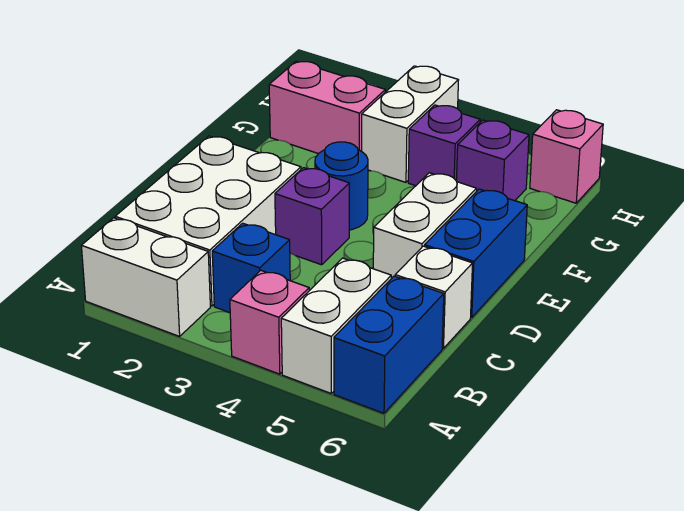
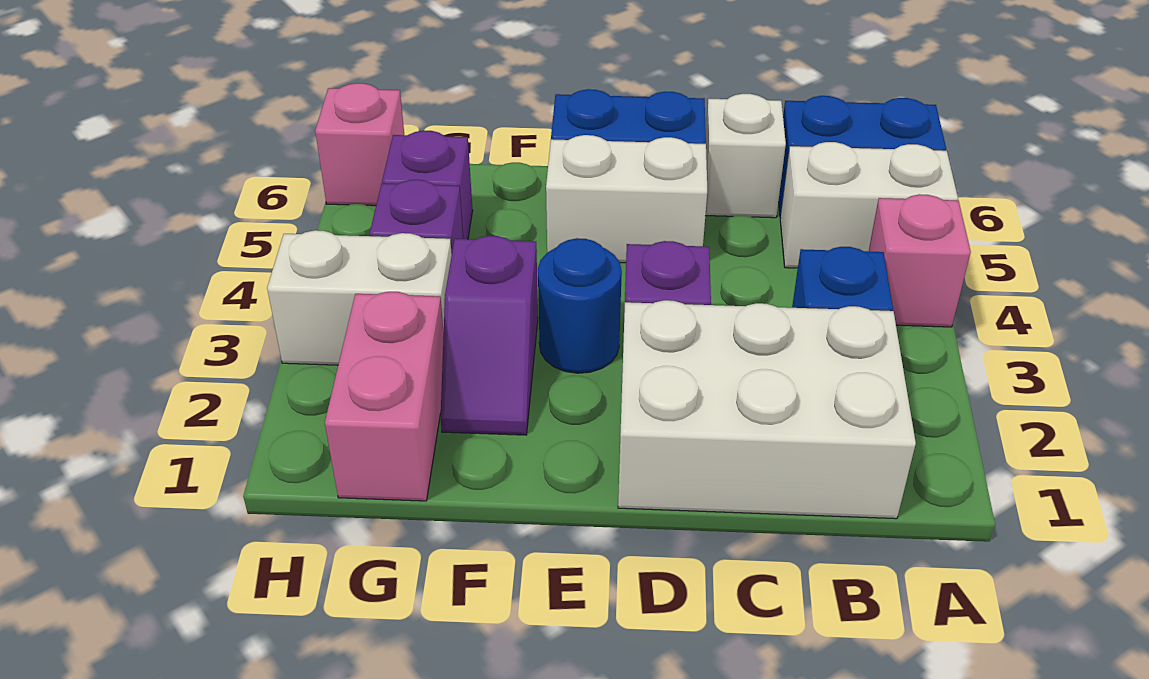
white 1x2 brick [81,218,210,336] -> none
none -> purple 1x2 slope [441,236,538,435]

